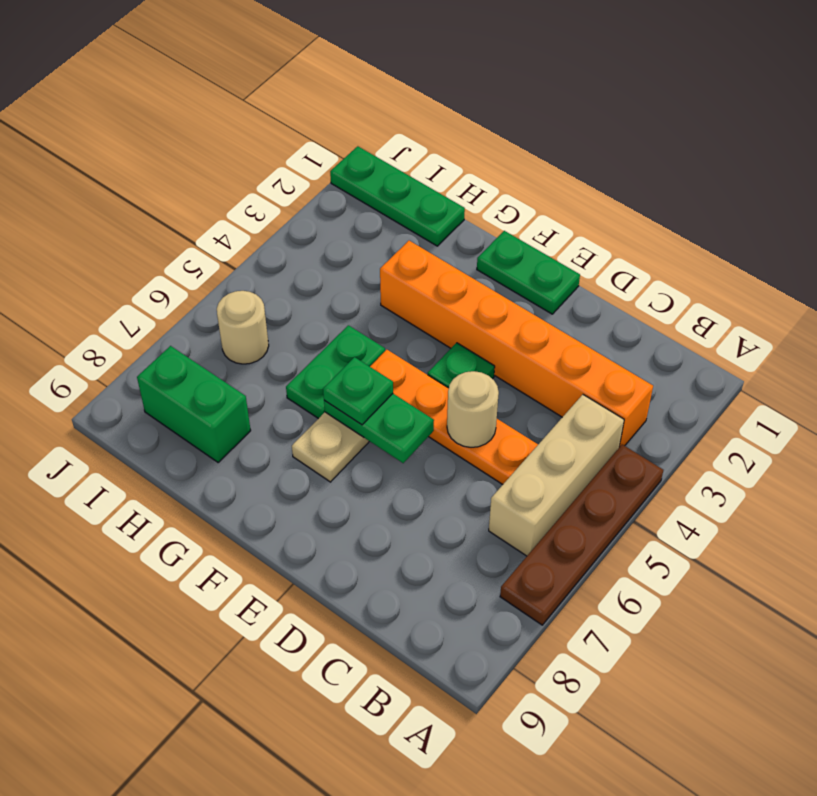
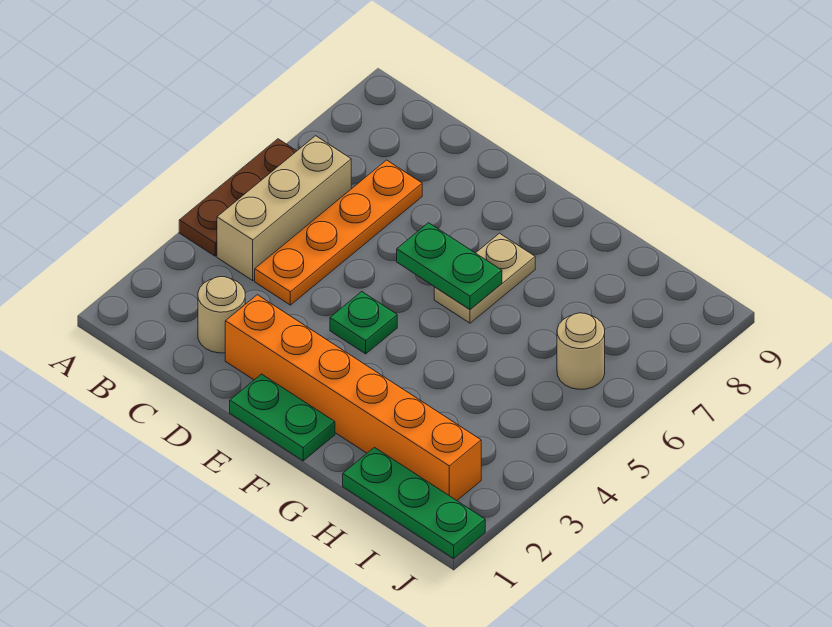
brown 1x4 plate [500,445,663,625] -> brown 1x3 plate [179,139,296,256]
orange 1x6 brick [380,241,653,447] -> orange 1x6 brick moved to [225,295,481,501]
orange 1x4 plate [370,350,538,484] -> orange 1x4 plate turned to [255,160,422,305]
tan 1x1 round brick [447,371,499,447] -> tan 1x1 round brick moved to [198,277,245,353]
green 1x1 plate [323,357,393,425] -> none
green 1x2 plate [286,325,385,419] -> none
green 1x2 brick [137,346,251,462] -> none

